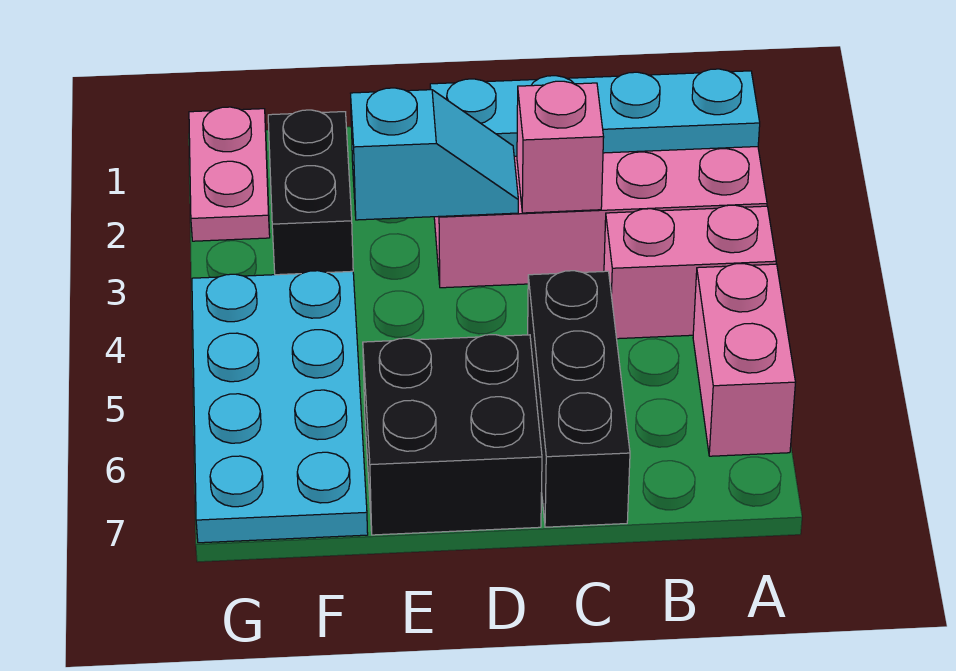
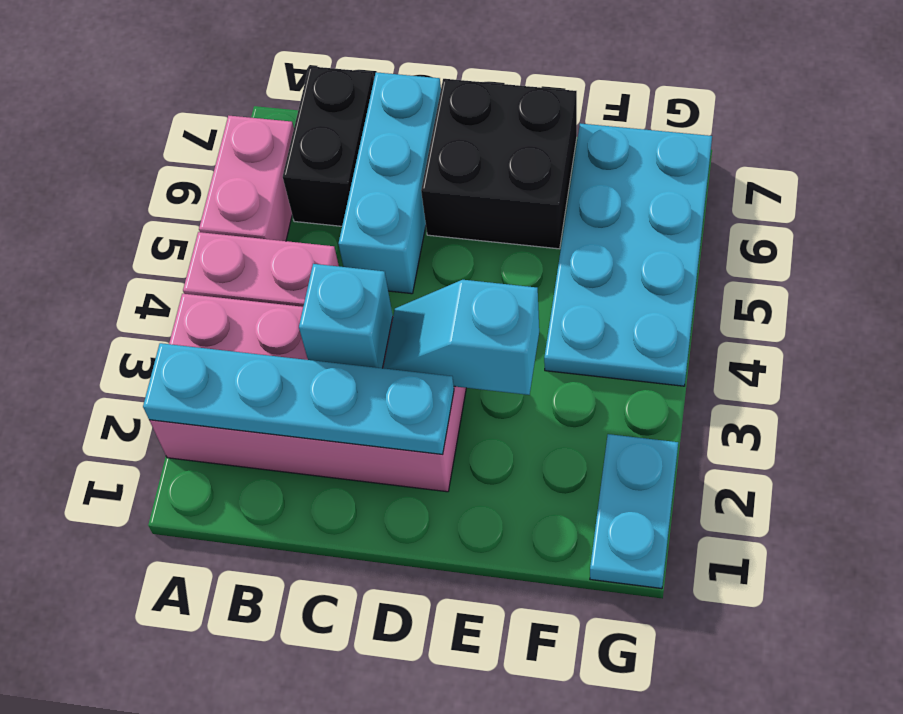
pink 1x1 brick [517,81,604,213] -> cyan 1x1 brick [299,264,393,368]
black 1x3 brick [528,271,630,527] -> cyan 1x3 brick [339,72,441,294]
black 1x2 brick [268,110,353,275] -> black 1x2 brick moved to [283,66,374,226]
pink 1x2 plate [189,107,270,241] -> cyan 1x2 plate [590,434,678,589]

